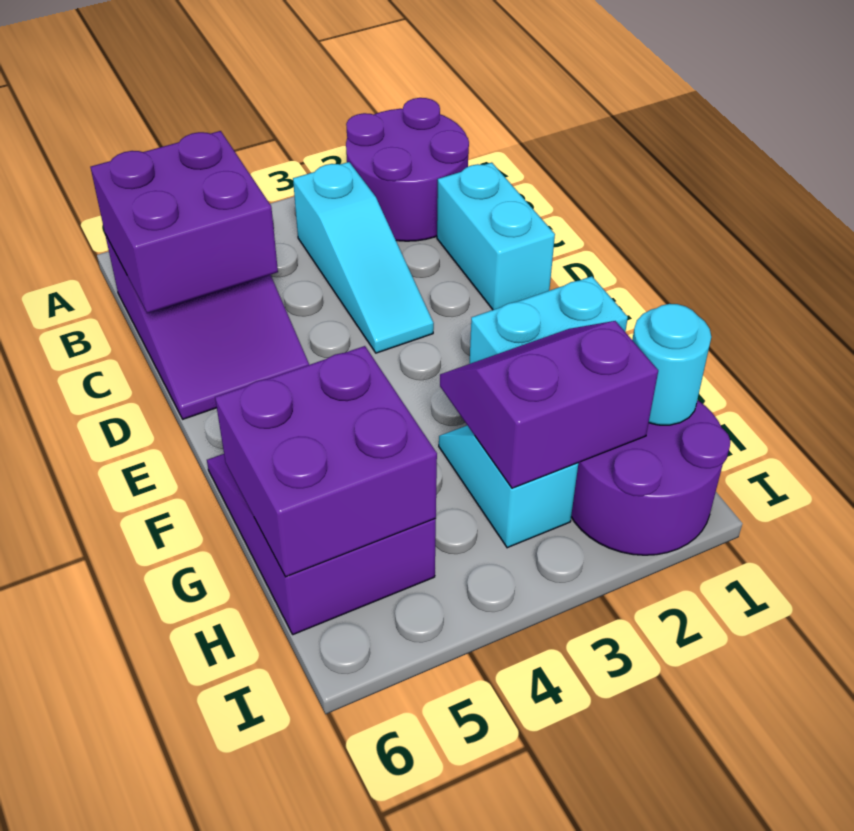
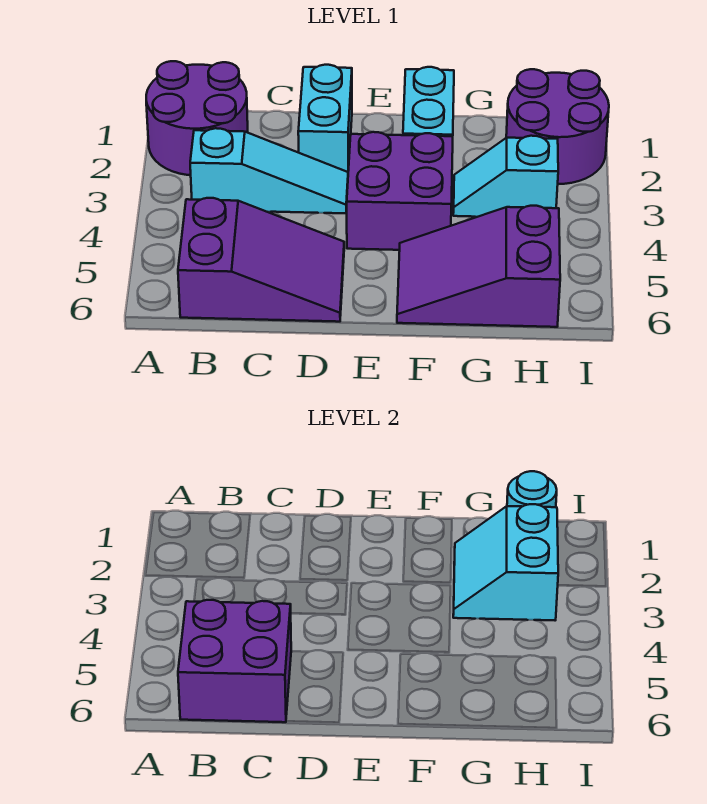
cyan 1x2 brick [437,163,555,310] -> cyan 1x2 brick turned to [298,65,352,172]
purple 2x2 slope [440,321,658,488] -> cyan 2x2 slope [453,504,558,620]
purple 2x2 brick [215,346,437,577] -> purple 2x2 brick moved to [346,132,453,250]

